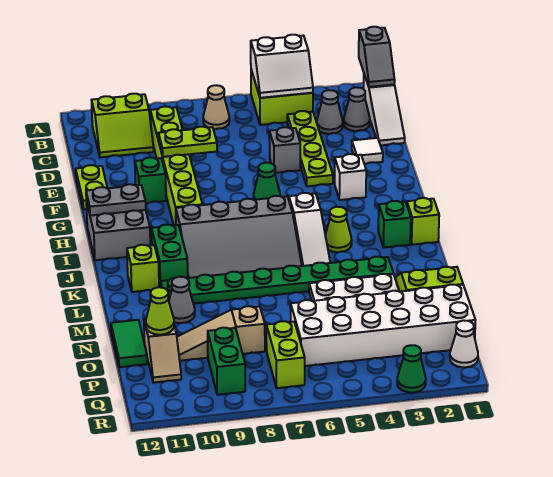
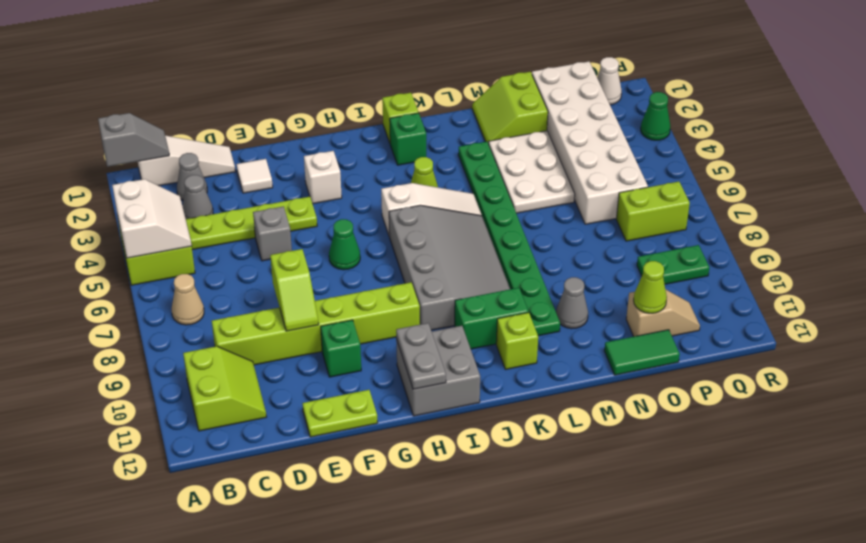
lime 1x2 plate [158,127,217,157] -> lime 1x2 slope [270,249,319,331]
tan 1x3 slope [177,306,265,361] -> none
green 1x2 brick [208,328,245,395] -> green 1x2 plate [637,245,709,284]

